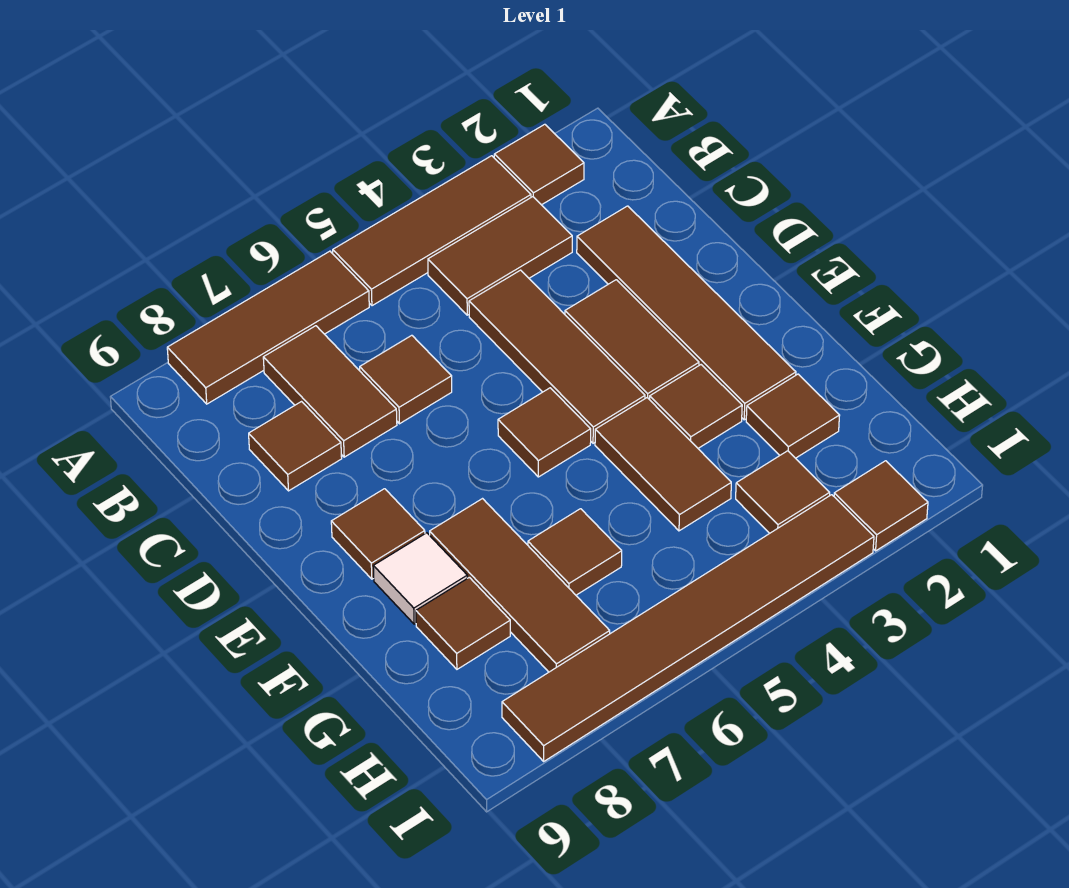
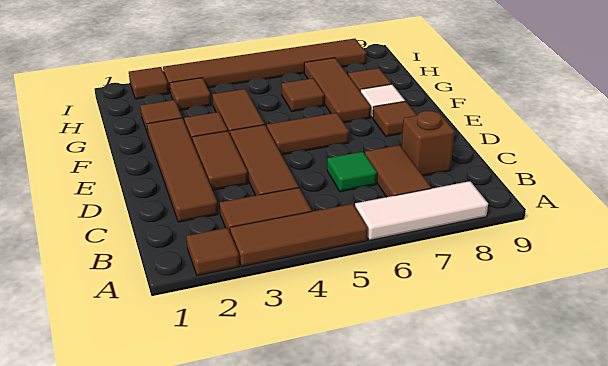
brown 1x3 tile [167,251,369,404] -> white 1x3 tile [355,181,488,240]
brown 1x1 tile [360,335,452,424] -> green 1x1 tile [327,152,377,192]
brown 1x1 tile [249,402,342,491] -> brown 1x1 brick [402,111,455,176]
brown 1x1 tile [498,388,591,477] -> brown 1x2 tile [267,113,349,155]

